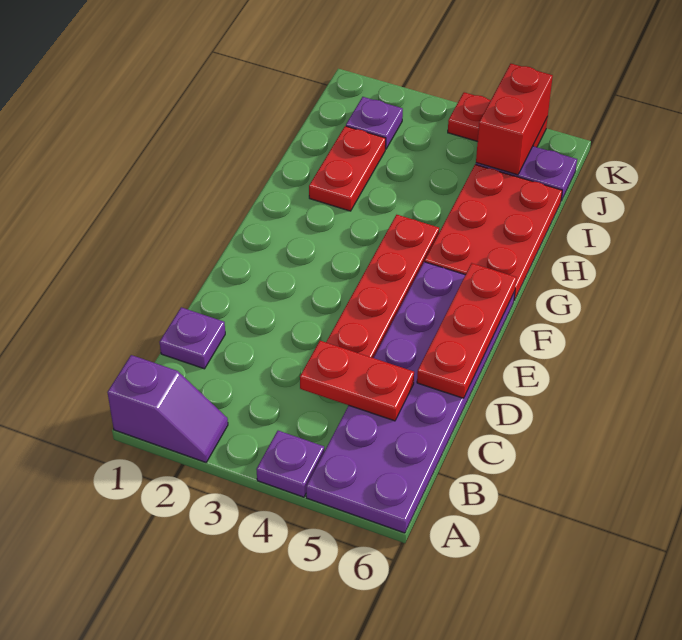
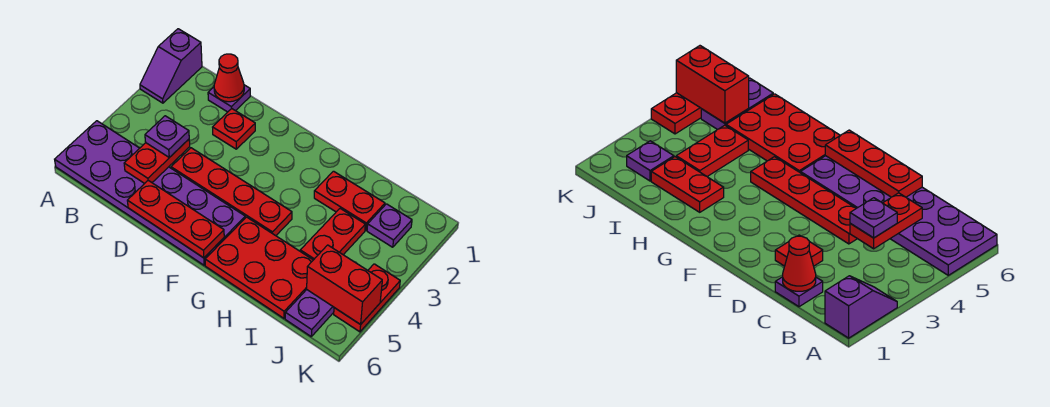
purple 1x1 plate [256,431,324,497] -> purple 1x1 plate moved to [145,116,189,158]
none -> red 1x1 cone [214,54,244,102]
none -> red 1x1 plate [213,109,255,149]
none -> red 1x2 plate [300,209,365,260]

